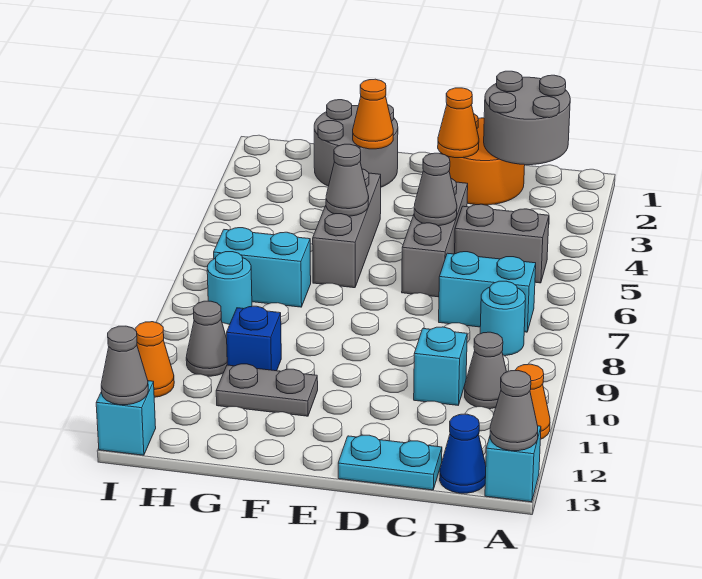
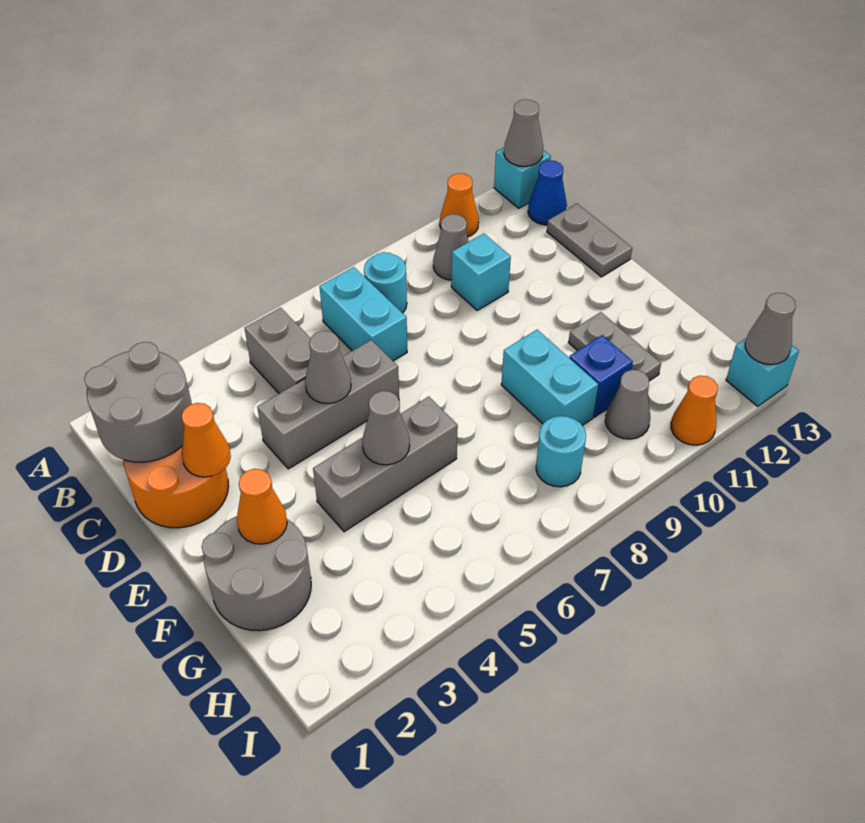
cyan 1x2 plate [338,435,442,490] -> grey 1x2 plate [547,204,632,277]
cyan 1x2 brick [214,228,311,307] -> cyan 1x2 brick moved to [501,330,598,425]

